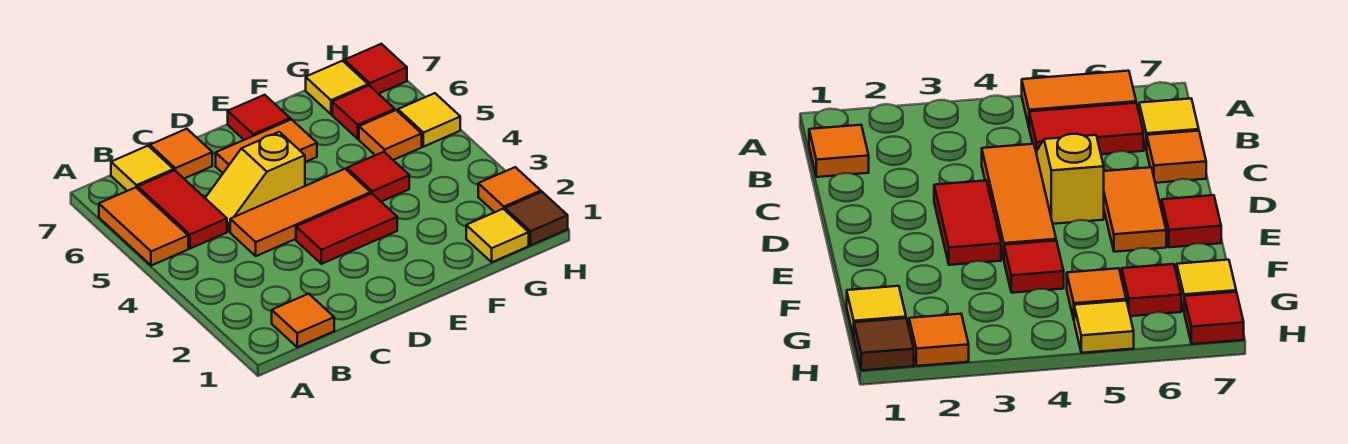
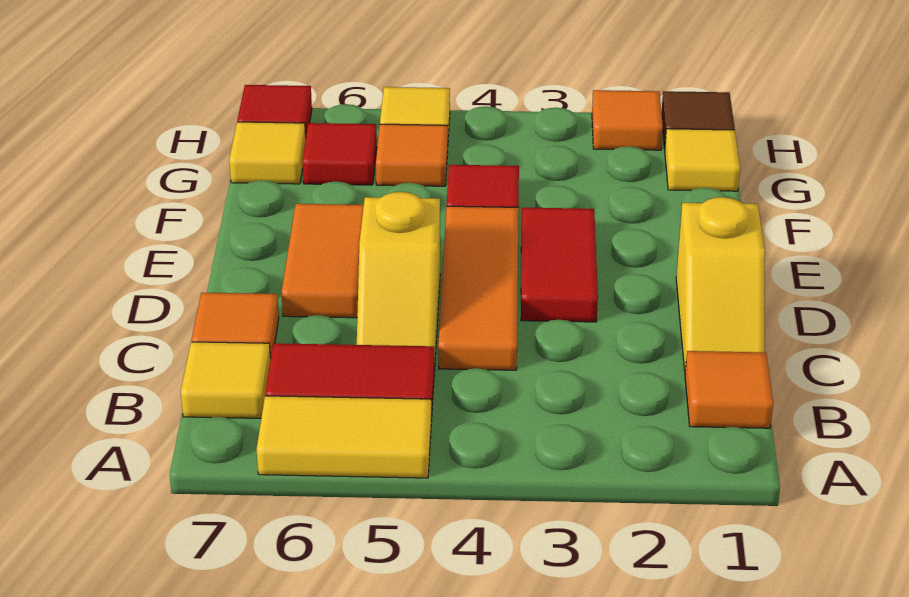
orange 1x2 tile [99,187,188,266] -> yellow 1x2 tile [256,396,431,478]
none -> yellow 1x2 slope [676,197,765,371]
red 1x1 tile [228,95,291,140] -> none

